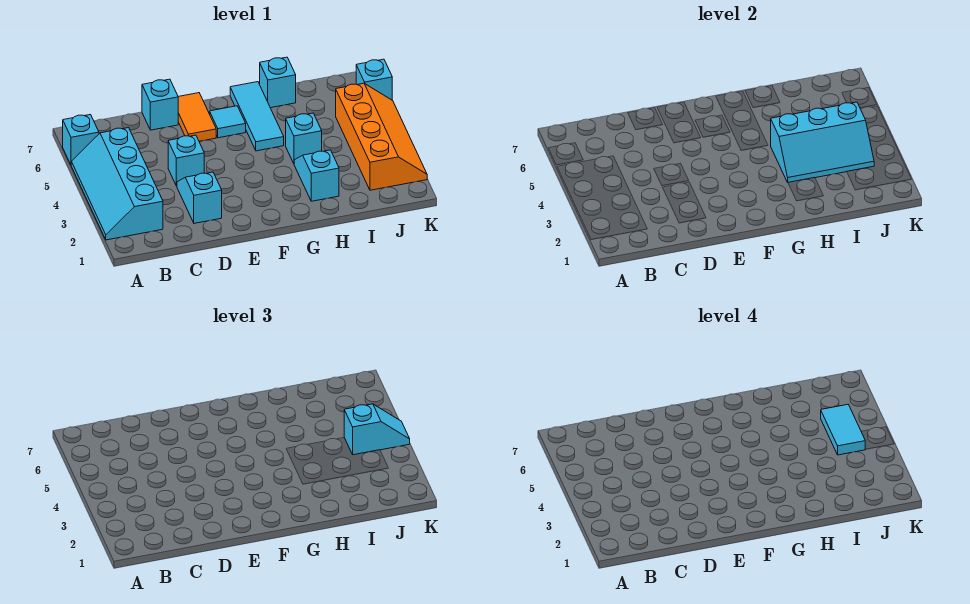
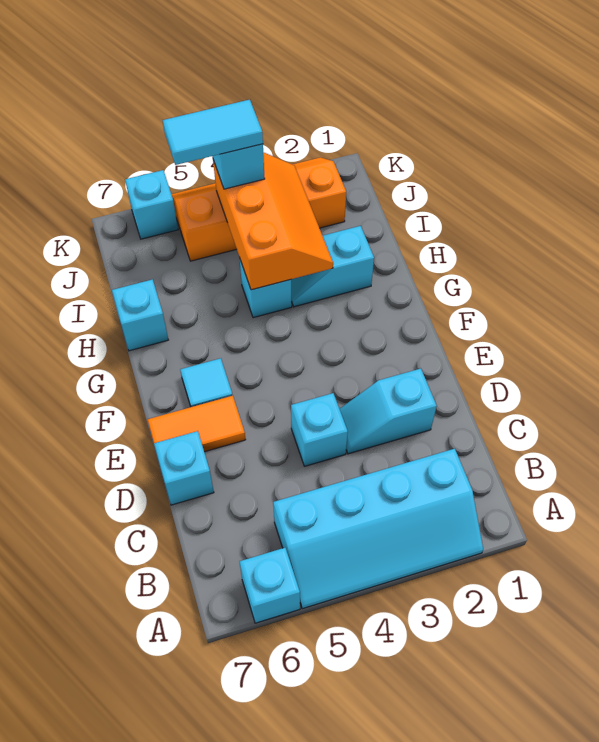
cyan 1x3 tile [230,82,284,151] -> none
cyan 2x3 slope [771,102,874,182] -> orange 2x3 slope [213,152,333,290]

